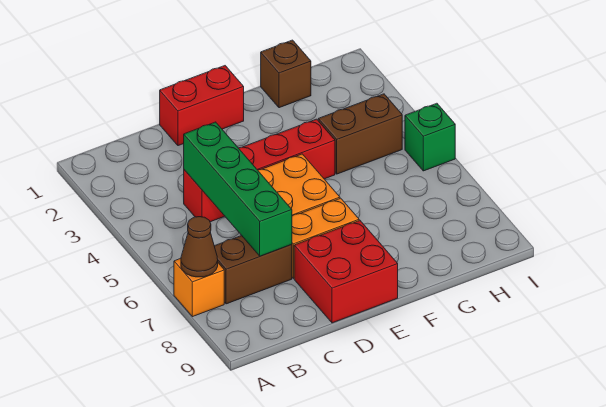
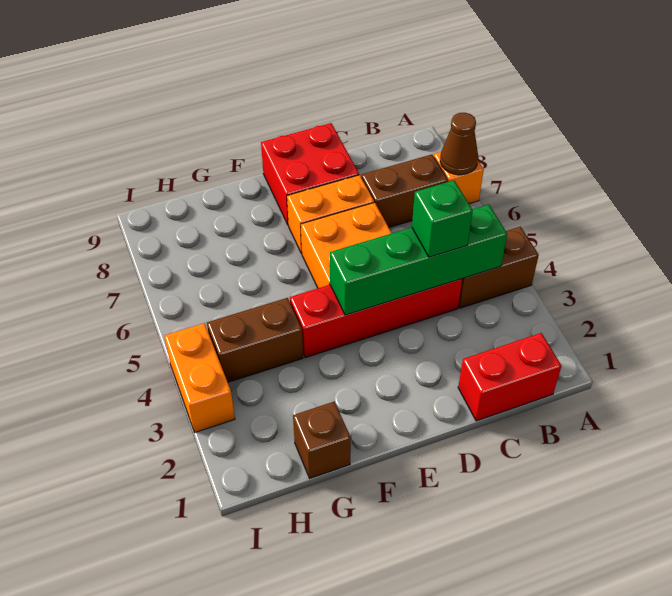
none -> brown 1x2 brick [458,227,539,308]
green 1x4 brick [184,122,292,256] -> green 1x4 brick turned to [330,205,507,315]
red 1x2 brick [160,66,244,146] -> red 1x2 brick moved to [458,333,562,421]
none -> orange 1x2 brick [164,323,235,432]
green 1x1 brick [405,103,455,171] -> green 1x1 brick moved to [412,180,473,257]

